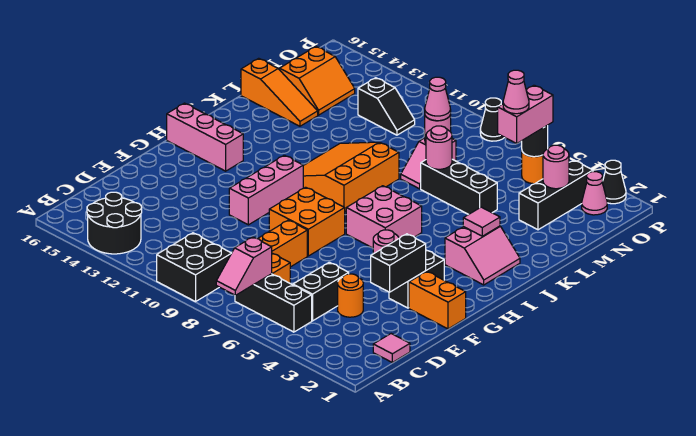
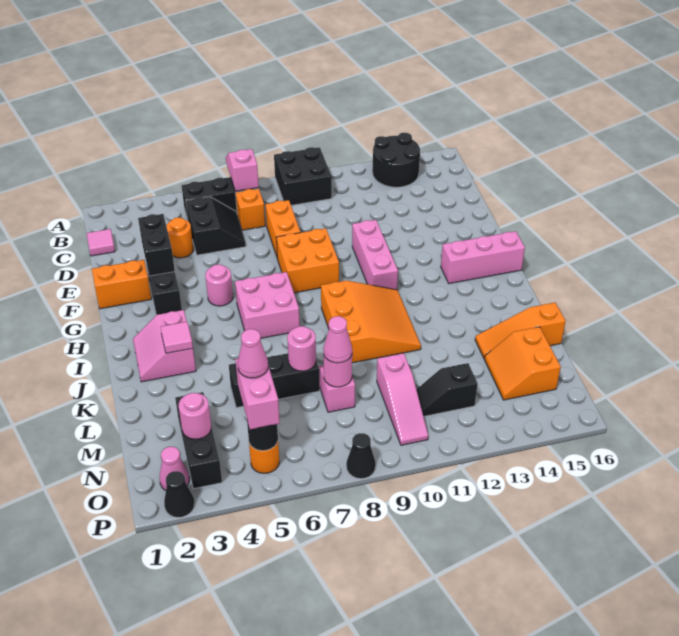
none -> pink 1x3 slope [377,353,428,445]

